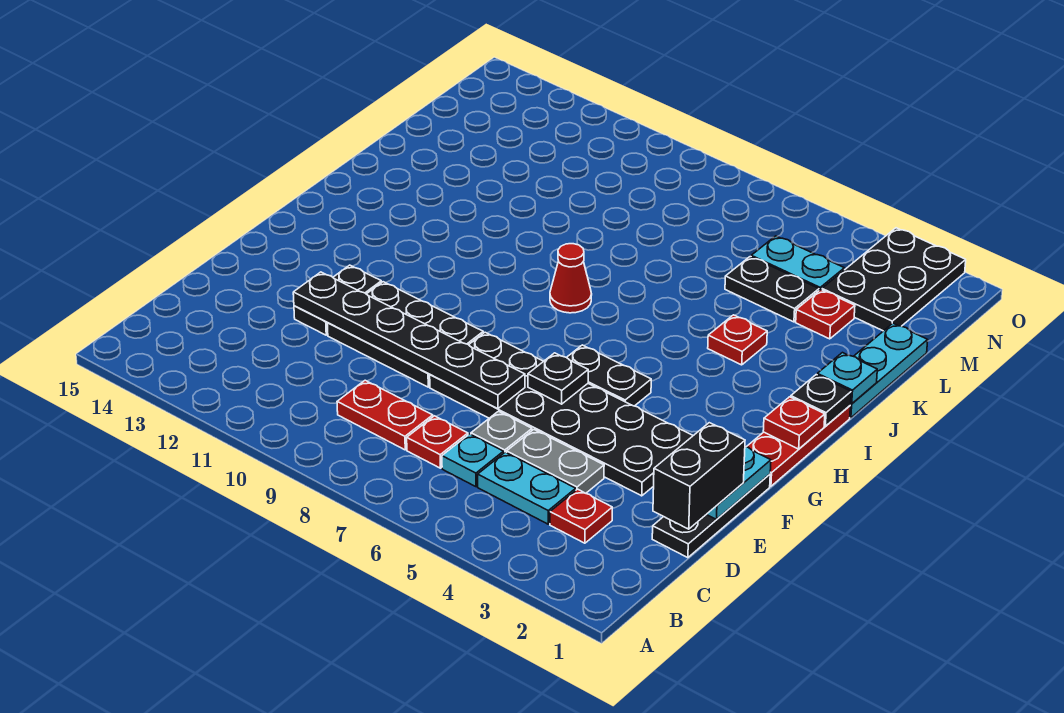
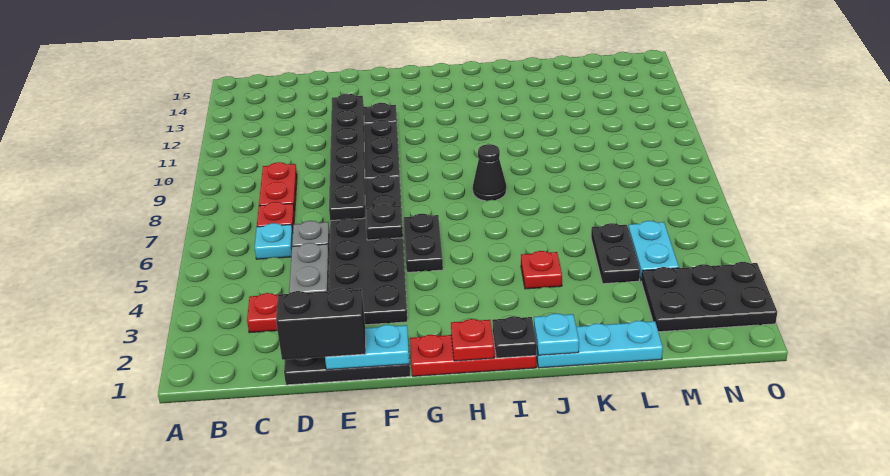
cyan 1x2 plate [478,452,576,524] -> none
red 1x1 cone [550,244,592,313] -> black 1x1 cone [473,144,506,201]
red 1x1 plate [796,290,855,339] -> none

